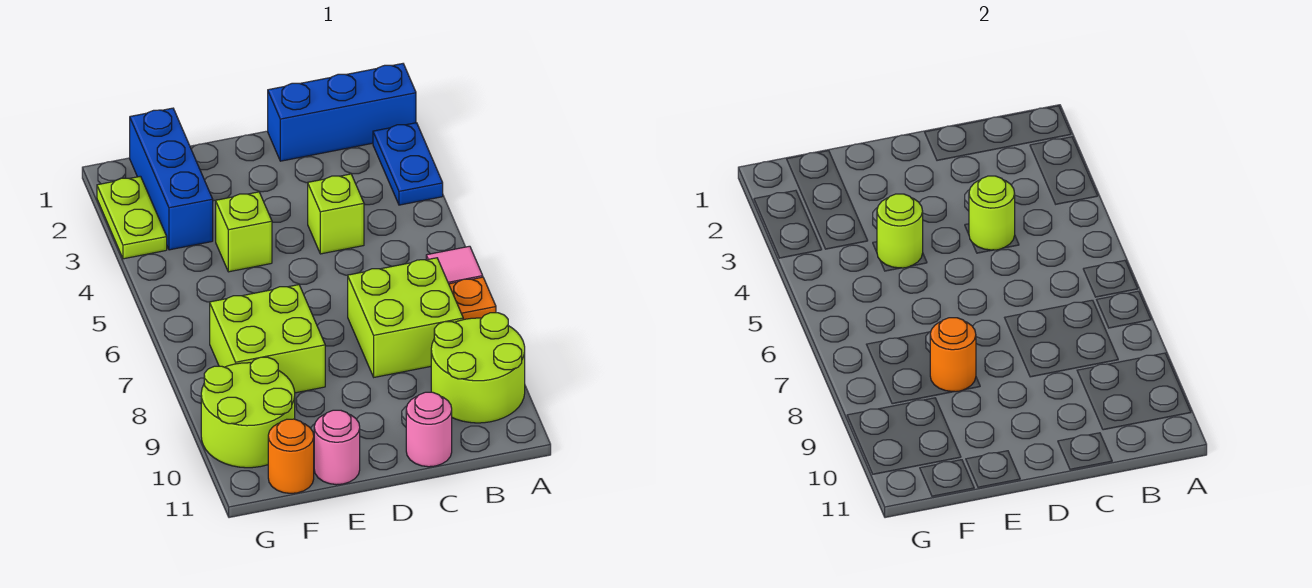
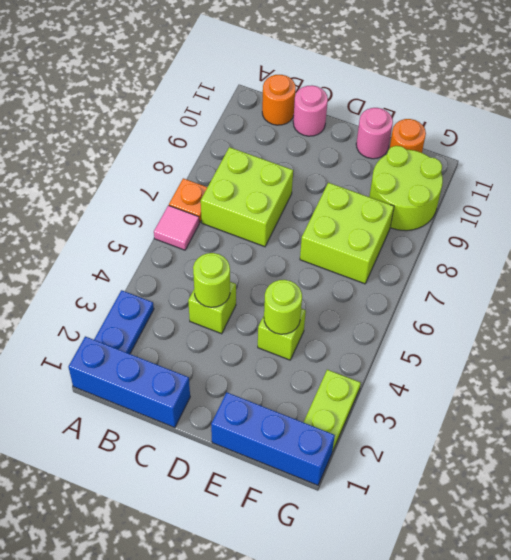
lime 2x2 round brick [431,313,525,423] -> none
orange 1x1 round brick [930,318,976,392] -> orange 1x1 round brick moved to [262,75,296,125]
blue 1x3 brick [130,108,213,250] -> blue 1x3 brick turned to [211,392,335,485]

